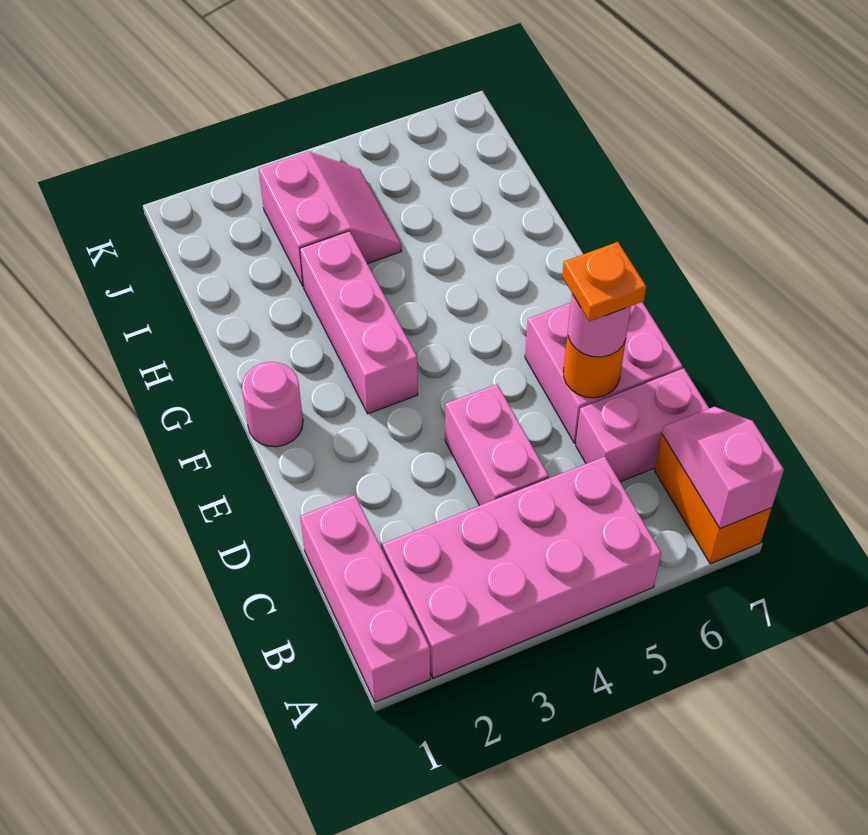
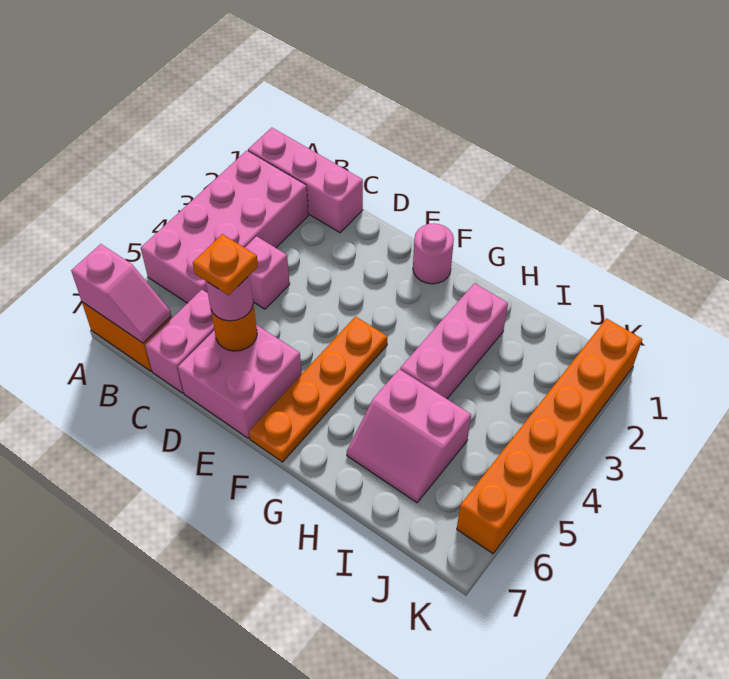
pink 1x2 brick [445,384,549,506] -> pink 1x1 brick [245,236,290,309]
pink 1x3 brick [300,231,418,414] -> pink 1x3 brick turned to [400,283,508,399]
none -> orange 1x4 plate [249,317,387,462]
pink 2x2 slope [259,151,401,286] -> pink 2x2 slope moved to [347,369,471,503]
none -> orange 1x6 brick [457,319,642,554]

